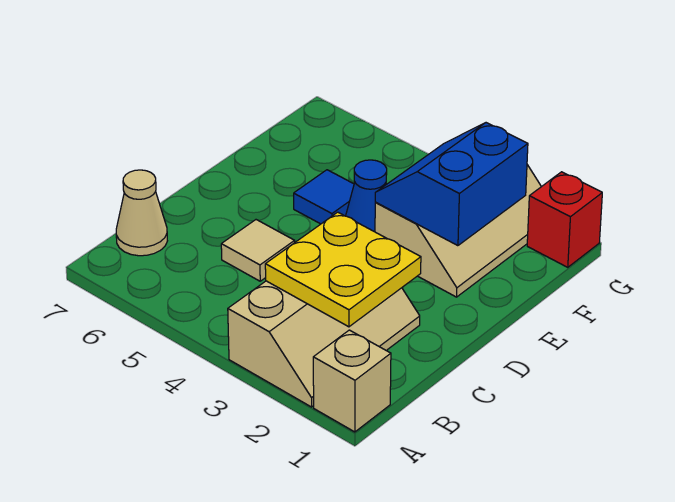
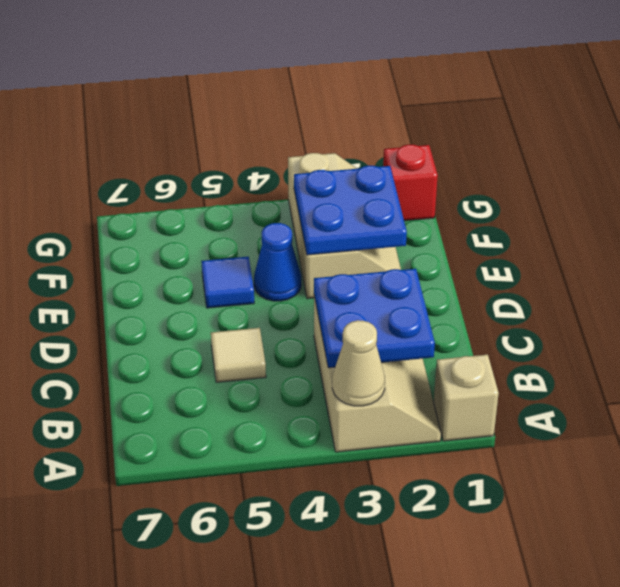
yellow 2x2 plate [265,212,421,327] -> blue 2x2 plate [314,269,435,368]
tan 1x1 cone [116,170,167,256] -> tan 1x1 cone moved to [332,320,385,406]
blue 2x2 slope [375,123,528,246] -> blue 2x2 plate [294,166,407,255]

